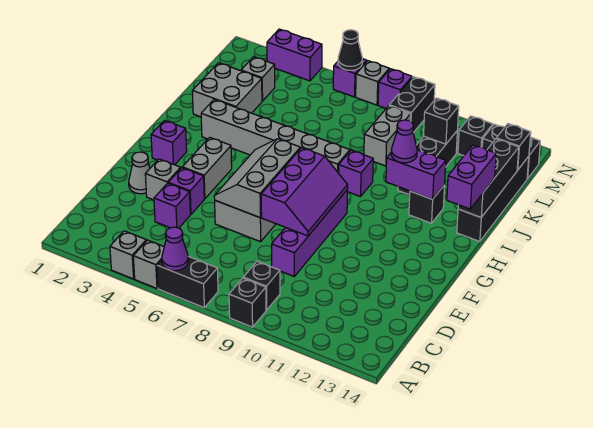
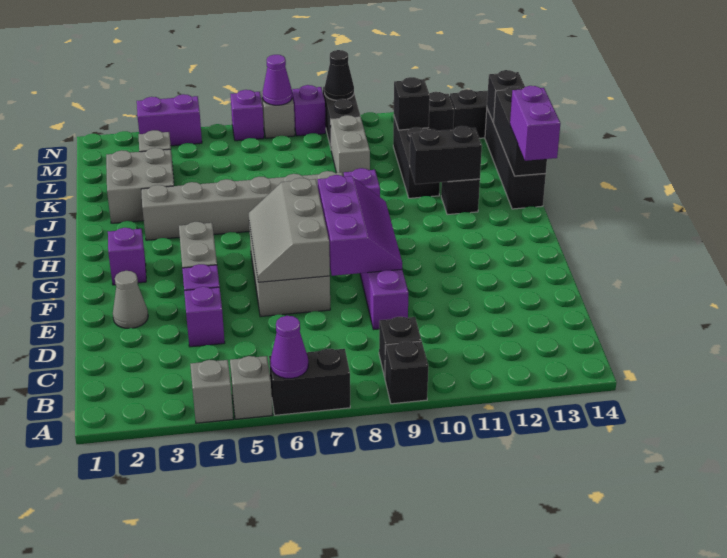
grey 1x1 brick [145,159,181,200] -> none
purple 1x2 brick [386,150,446,199] -> black 1x2 brick [410,126,482,184]
purple 1x1 cone [391,120,417,163] -> purple 1x1 cone moved to [263,55,292,105]
black 1x1 cone [338,30,362,70] -> black 1x1 cone moved to [325,50,354,100]

